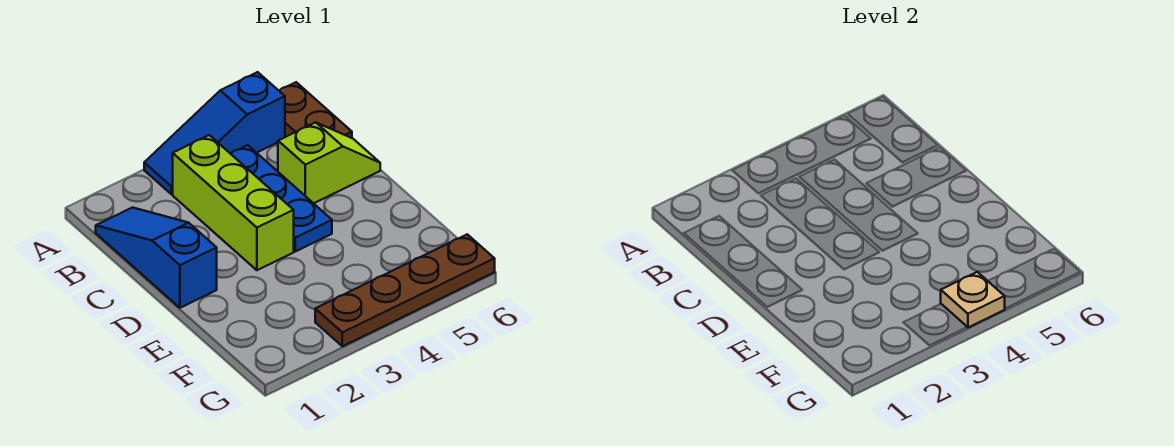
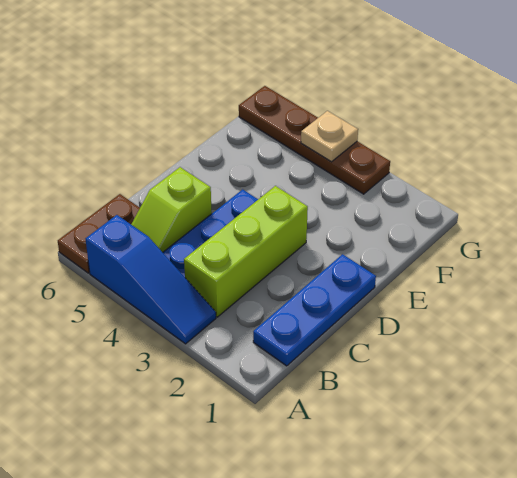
blue 1x3 slope [96,208,217,308] -> blue 1x3 plate [253,254,376,366]
lime 1x2 slope [278,122,380,203] -> lime 1x2 slope turned to [131,167,212,252]

